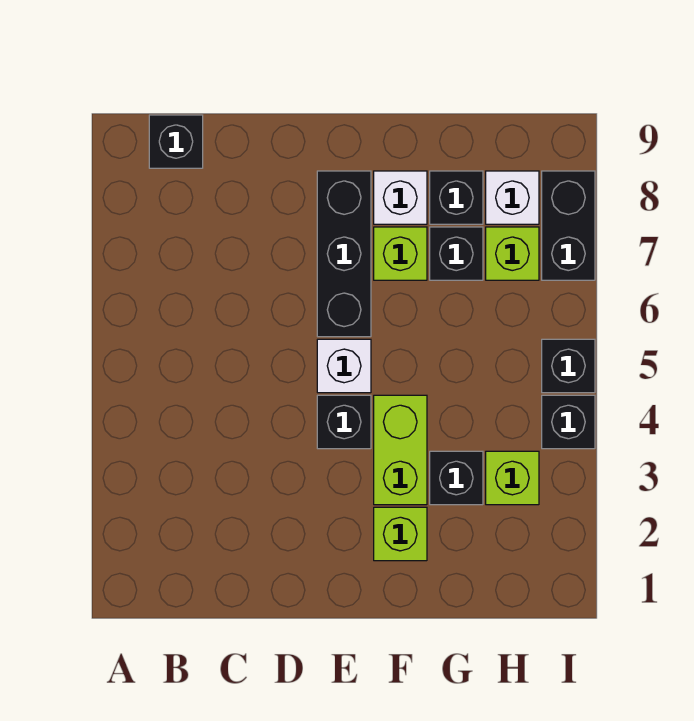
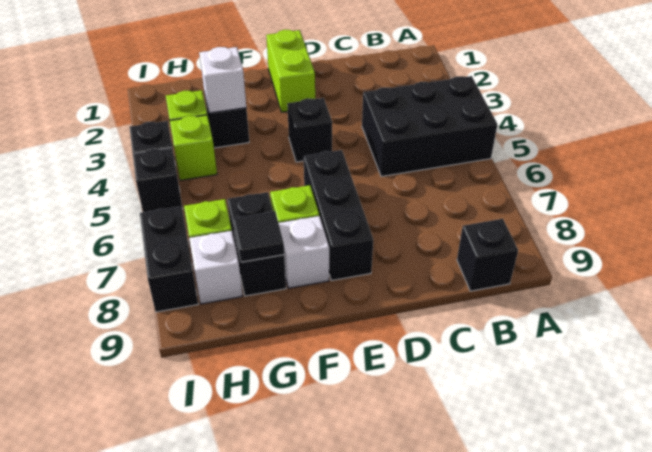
none -> black 2x3 brick [362,76,498,177]
white 1x1 brick [317,339,371,393] -> white 1x1 brick moved to [199,47,246,113]
lime 1x1 brick [374,507,427,561] -> lime 1x1 brick moved to [170,115,217,180]
lime 1x2 brick [374,395,427,505] -> lime 1x2 brick moved to [266,30,315,112]
none -> black 1x1 tile [233,211,284,262]

